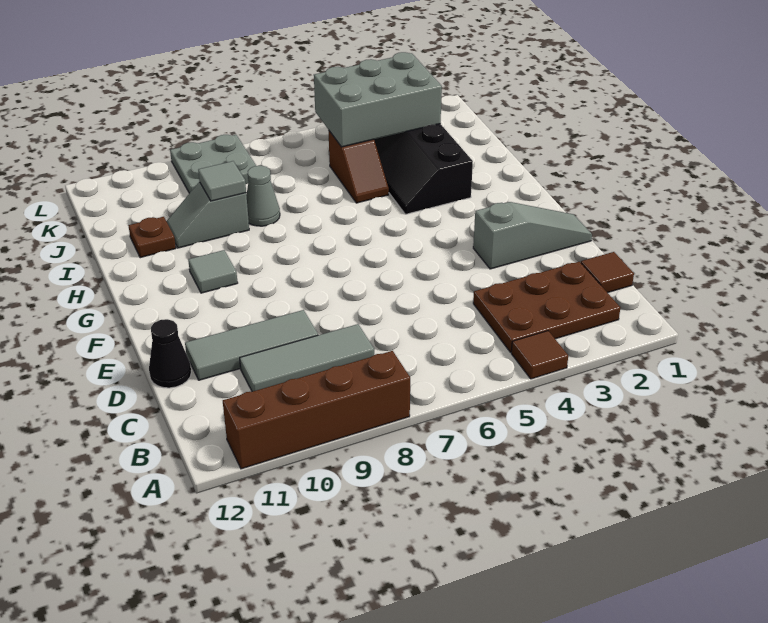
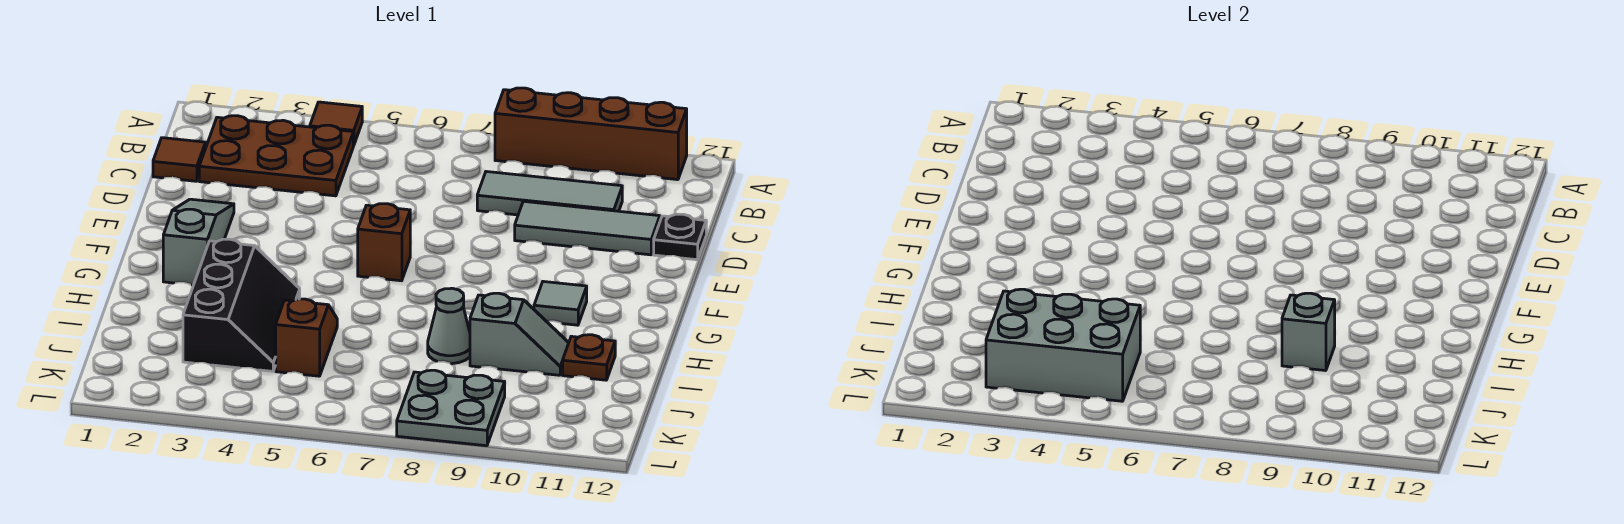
black 1x1 cone [149,319,191,388] -> black 1x1 plate [654,214,706,260]
grey 1x3 slope [473,202,592,269] -> grey 1x3 slope turned to [163,199,234,285]
none -> brown 1x1 brick [358,204,410,281]
grey 1x1 tile [198,161,246,201] -> grey 1x1 brick [1282,293,1335,371]

